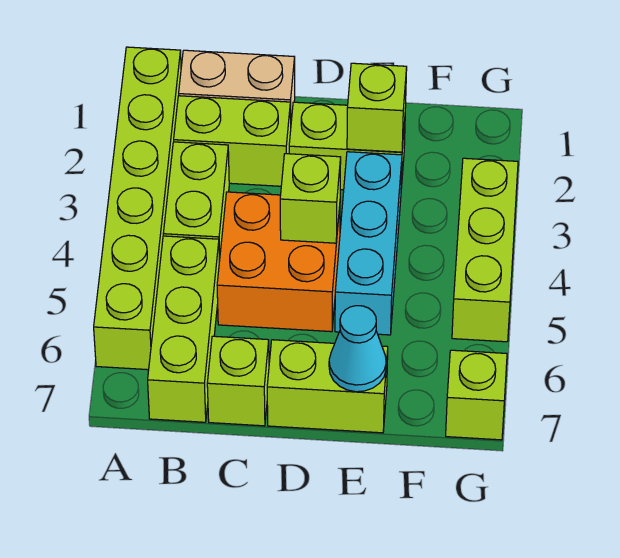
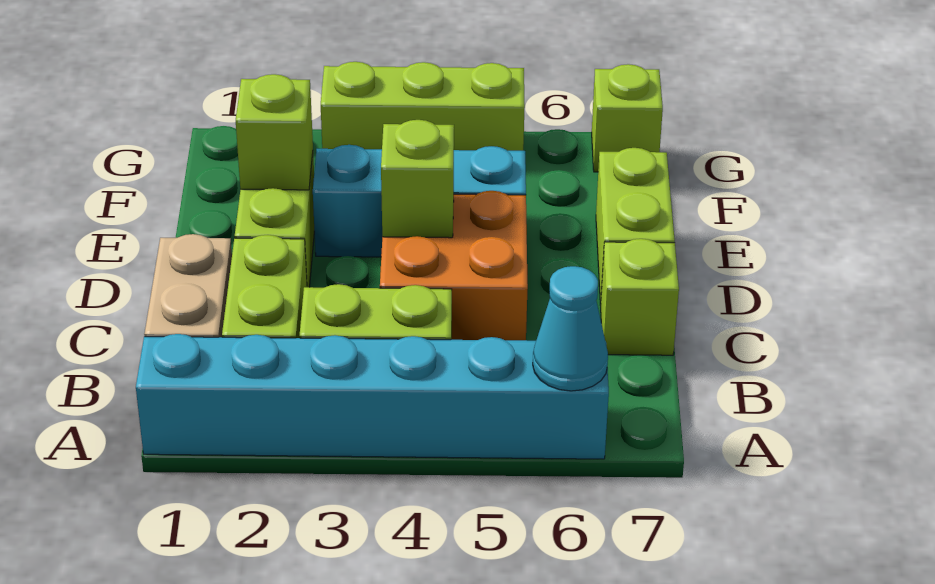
lime 1x6 brick [94,47,181,370] -> cyan 1x6 brick [136,334,609,459]
lime 1x3 brick [148,236,220,422] -> none
cyan 1x1 cone [329,306,386,392] -> cyan 1x1 cone moved to [533,266,608,391]

